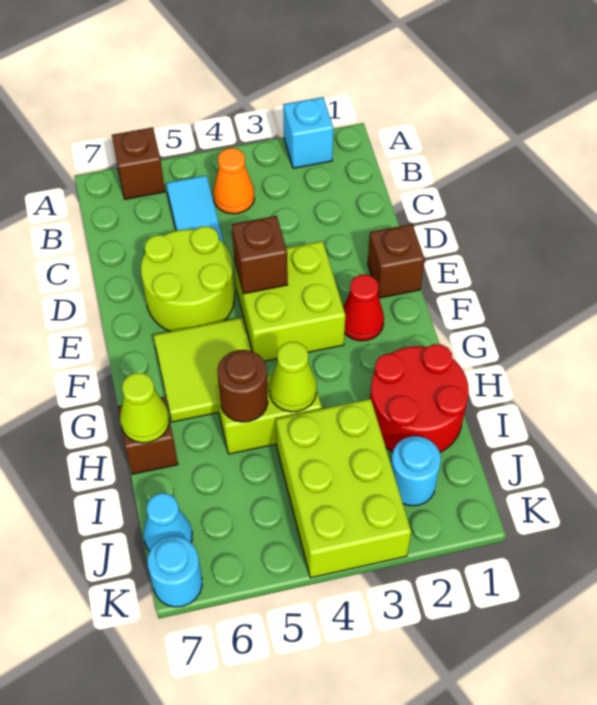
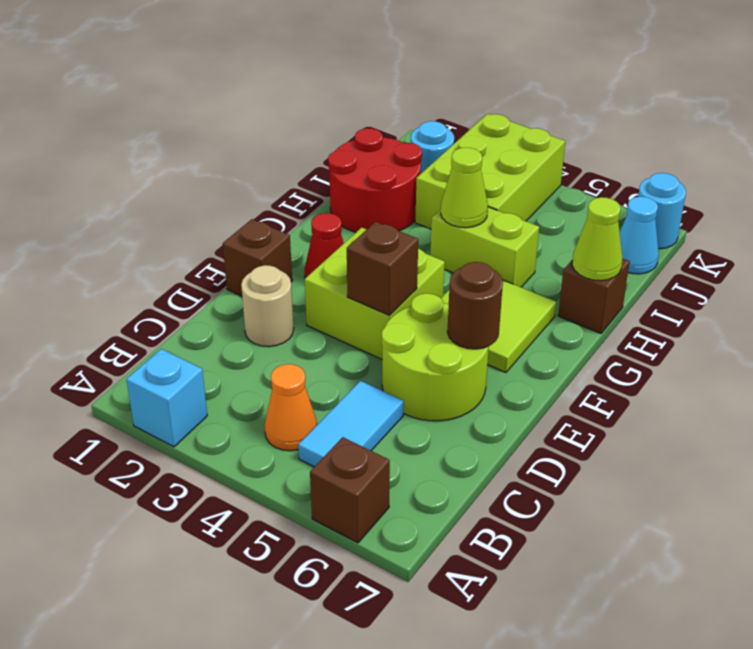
none -> tan 1x1 round brick [241,265,294,347]
brown 1x1 round brick [217,350,268,422] -> brown 1x1 round brick moved to [447,262,503,349]

